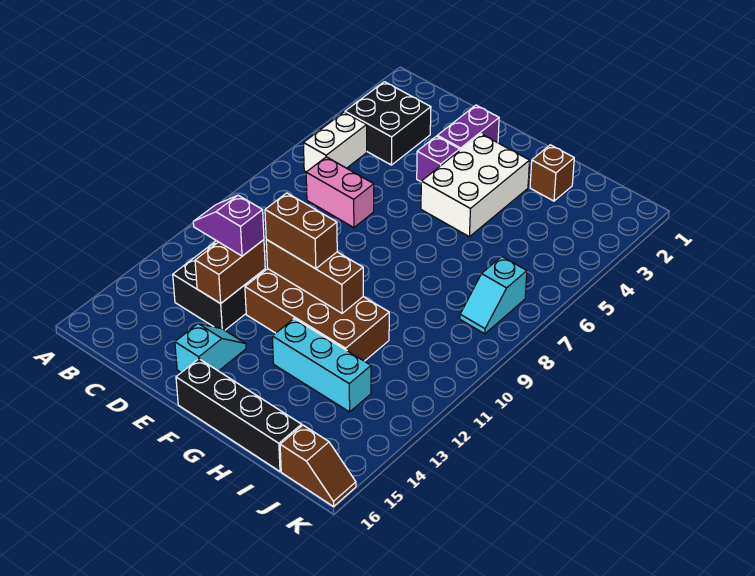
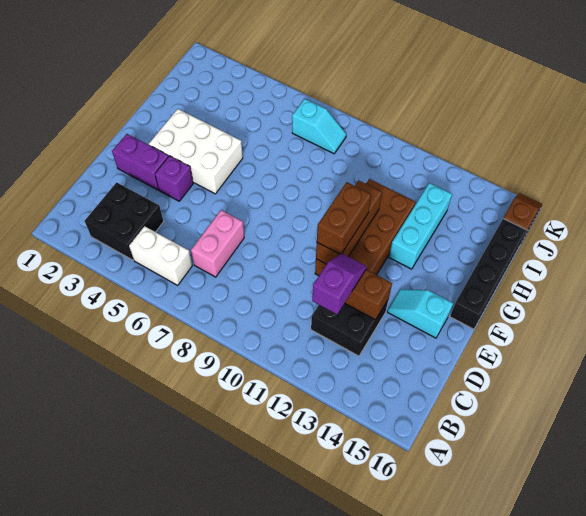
purple 1x2 slope [193,195,264,256] -> purple 1x2 slope turned to [312,254,366,314]
brown 1x1 brick [530,145,574,201] -> none

